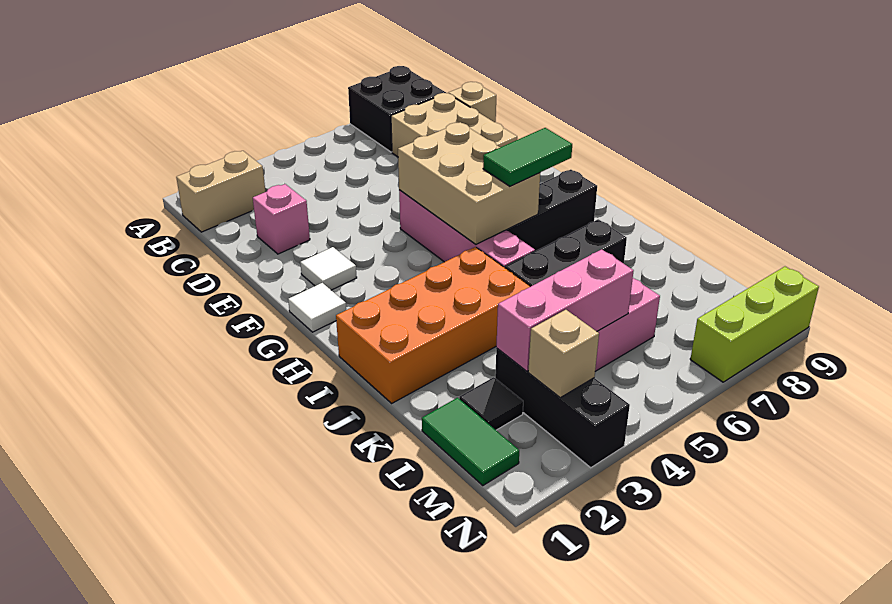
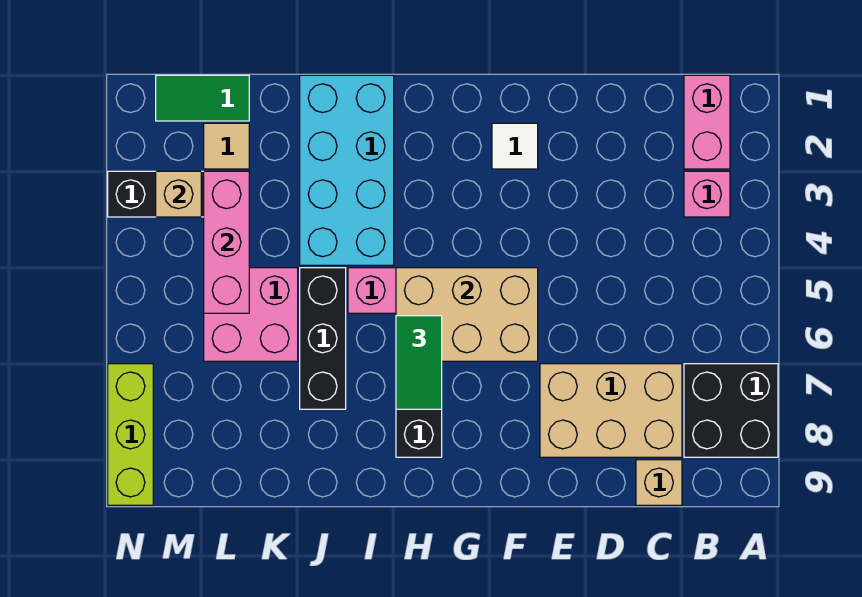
tan 1x2 brick [176,151,265,232] -> pink 1x2 brick [684,75,730,169]
pink 1x1 brick [253,184,310,254] -> pink 1x1 brick moved to [684,171,730,217]
white 1x1 tile [288,283,346,332] -> none
orange 2x4 brick [336,247,531,403] -> cyan 2x4 brick [300,75,394,265]
black 1x1 tile [459,377,523,430] -> tan 1x1 tile [204,123,249,169]

